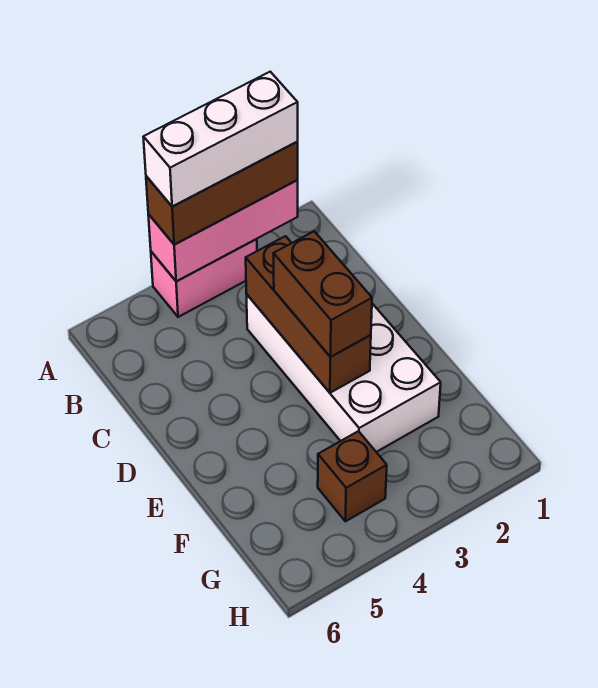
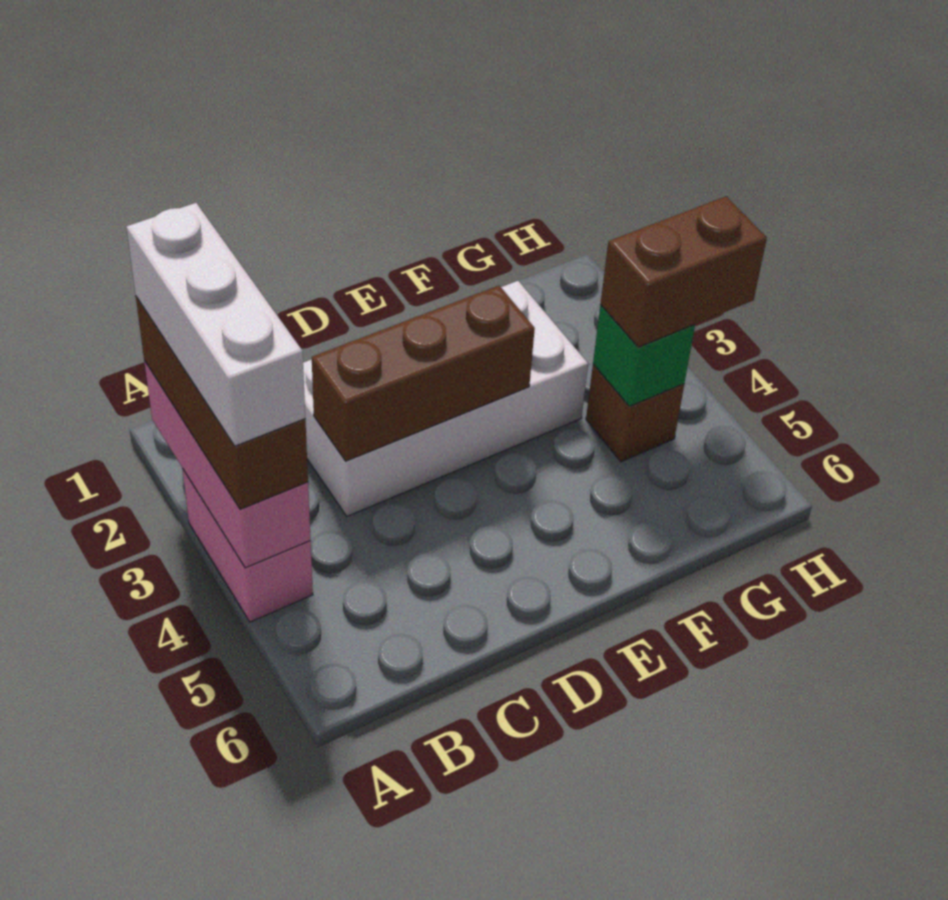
brown 1x2 brick [273,231,372,357] -> brown 1x2 brick moved to [600,196,767,347]
none -> green 1x1 brick [593,305,695,406]

